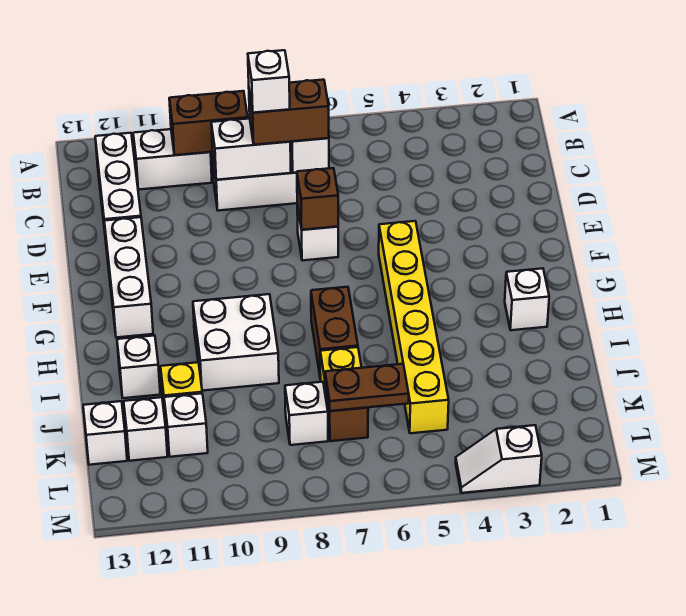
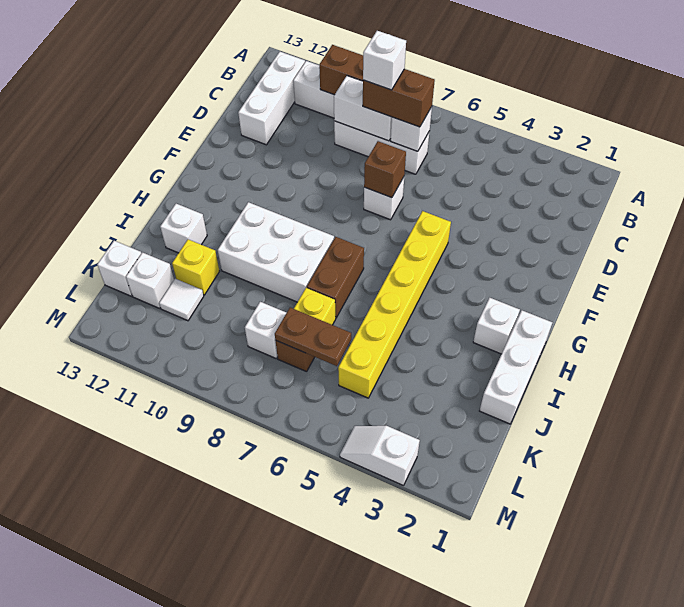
white 1x3 brick [104,217,153,338] -> white 1x3 brick moved to [480,310,552,424]
white 2x2 brick [193,294,279,391] -> white 2x3 brick [218,202,334,302]
white 1x1 brick [164,393,208,457] -> white 1x1 tile [159,279,204,321]

